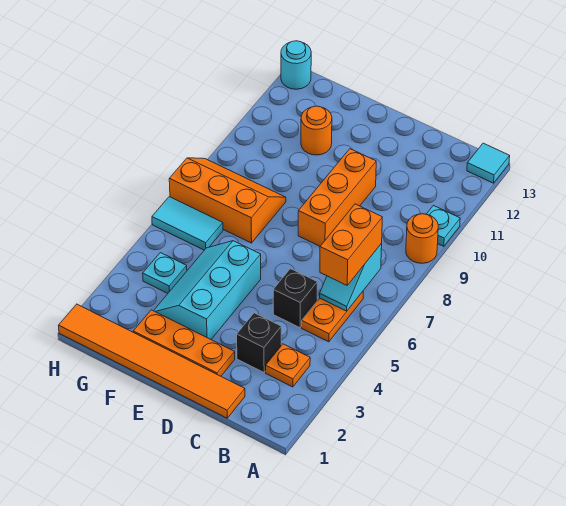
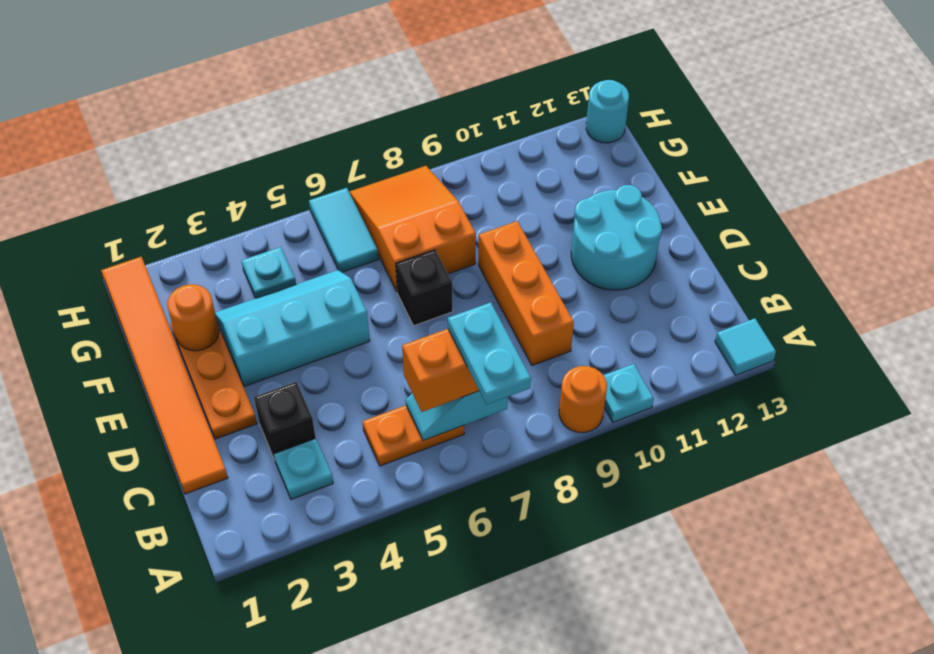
none -> cyan 1x2 plate [448,302,531,404]
orange 1x1 plate [266,344,310,387] -> cyan 1x1 plate [274,439,333,499]
black 1x1 brick [273,269,317,328] -> black 1x1 brick moved to [396,250,453,326]
orange 1x3 brick [298,149,376,246] -> orange 1x3 brick turned to [478,221,574,365]
none -> cyan 2x2 round brick [571,185,662,290]
orange 2x3 slope [169,158,286,243] -> orange 2x3 slope turned to [349,166,476,291]
orange 1x1 round brick [301,106,332,155] -> orange 1x1 round brick moved to [167,284,219,351]

